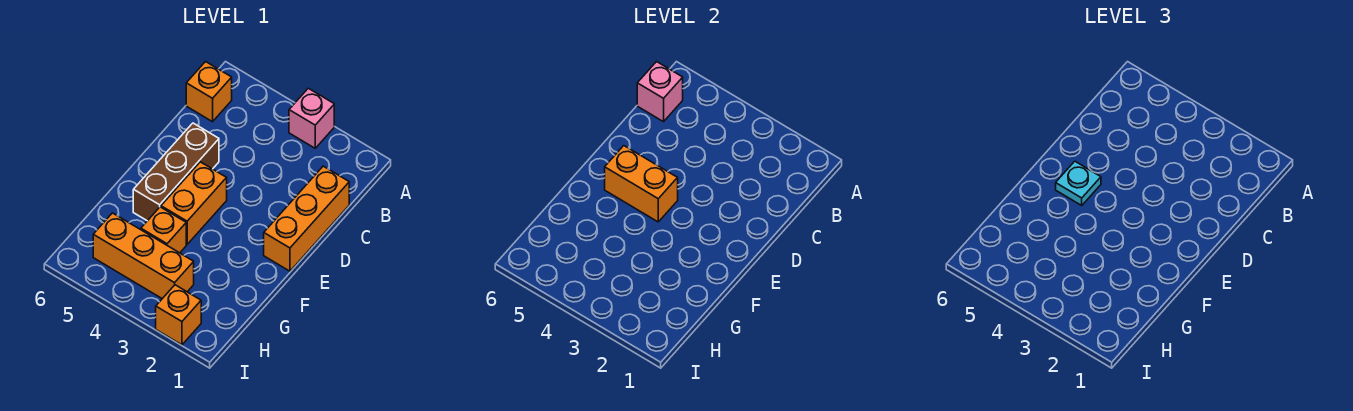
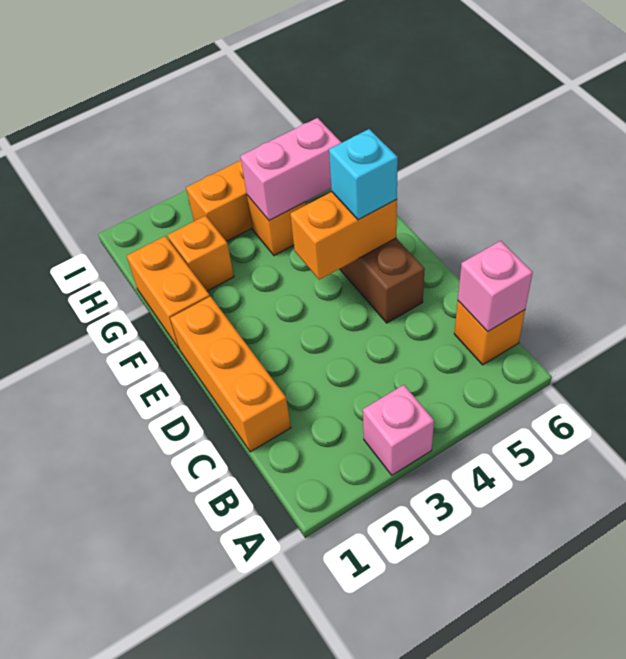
orange 1x2 brick [161,162,227,244] -> orange 1x2 brick moved to [127,236,210,348]
cyan 1x1 plate [1056,161,1101,205] -> cyan 1x1 brick [329,129,398,220]
none -> pink 1x2 brick [240,118,342,221]
orange 1x1 brick [156,285,201,345] -> orange 1x1 brick moved to [168,216,234,291]

